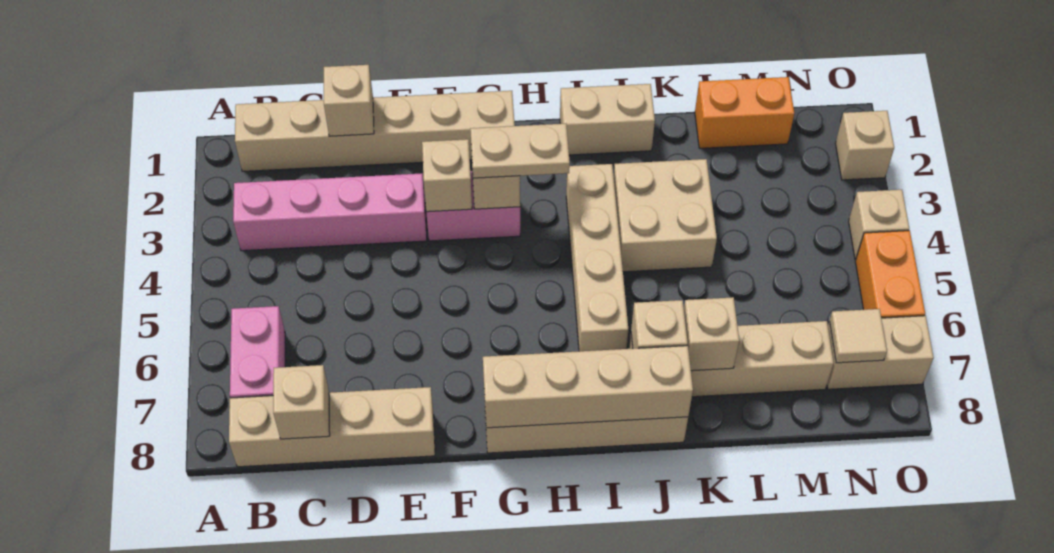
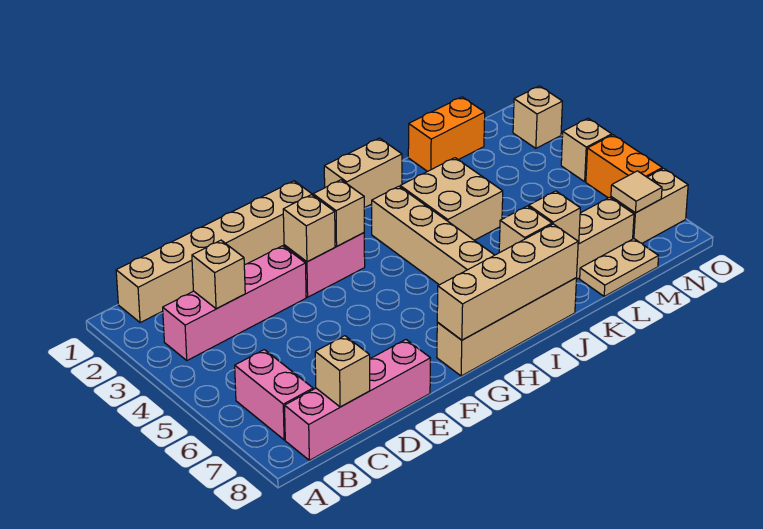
tan 1x4 brick [229,387,435,467] -> pink 1x4 brick [285,340,430,460]
tan 1x1 brick [324,65,374,136] -> tan 1x1 brick moved to [192,240,245,309]
tan 1x2 plate [470,124,570,178] -> tan 1x2 plate moved to [580,239,659,296]

